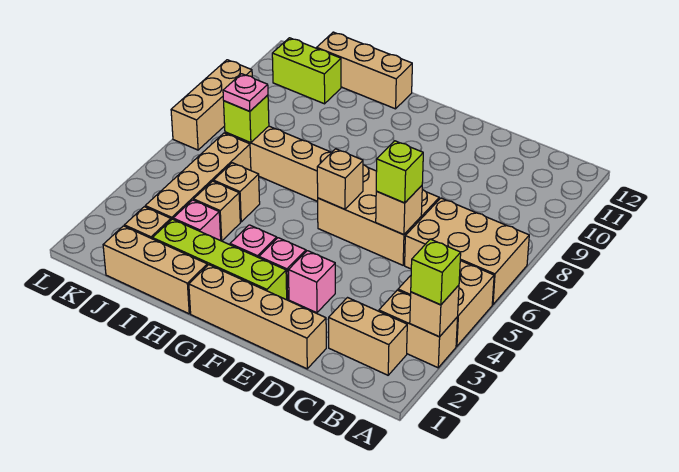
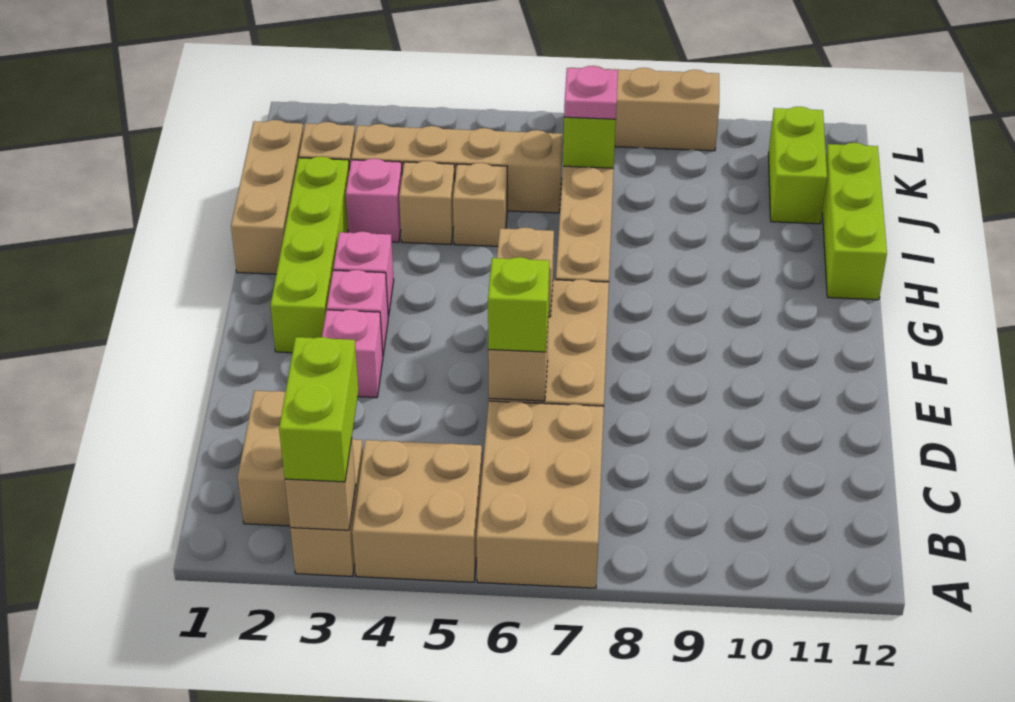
lime 1x1 brick [411,239,461,305] -> lime 1x2 brick [279,337,359,482]
tan 1x4 brick [189,265,326,369] -> none
tan 1x3 brick [317,32,412,109] -> lime 1x3 brick [822,143,887,300]

